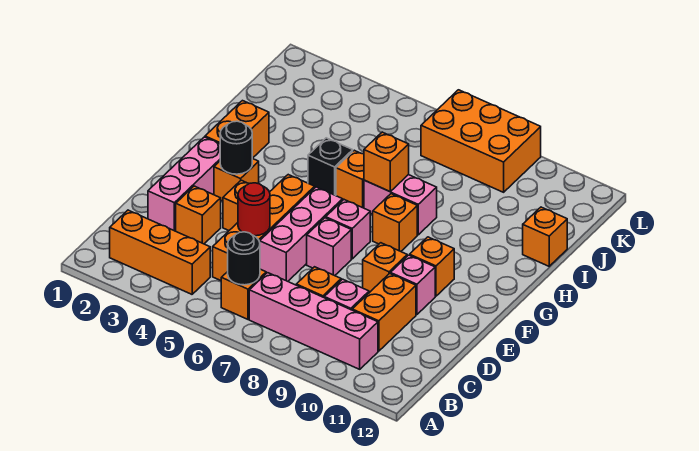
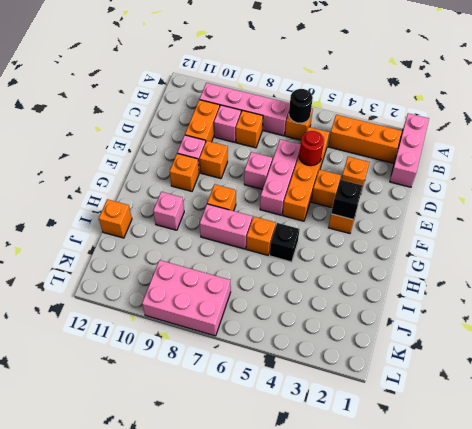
pink 1x3 brick [148,137,220,231] -> pink 1x3 brick moved to [390,113,429,187]
black 1x1 round brick [220,121,252,174] -> black 1x1 brick [331,180,363,220]
pink 1x1 brick [326,200,370,259] -> pink 1x1 brick moved to [153,192,184,230]
orange 1x2 brick [205,101,269,158] -> none
orange 1x1 brick [364,132,409,191] -> none
orange 2x3 brick [421,90,541,192] -> pink 2x3 brick [142,260,231,336]

